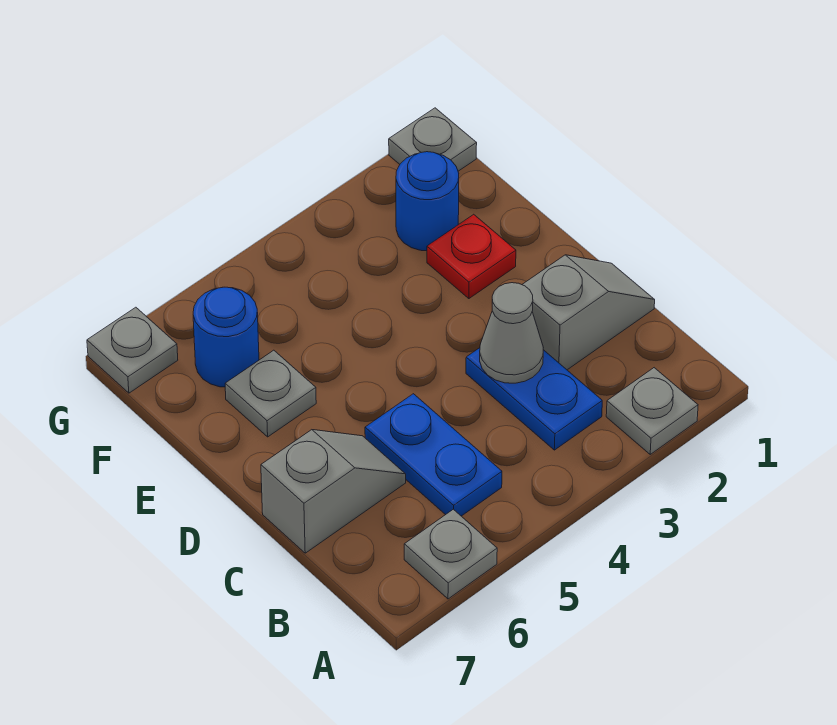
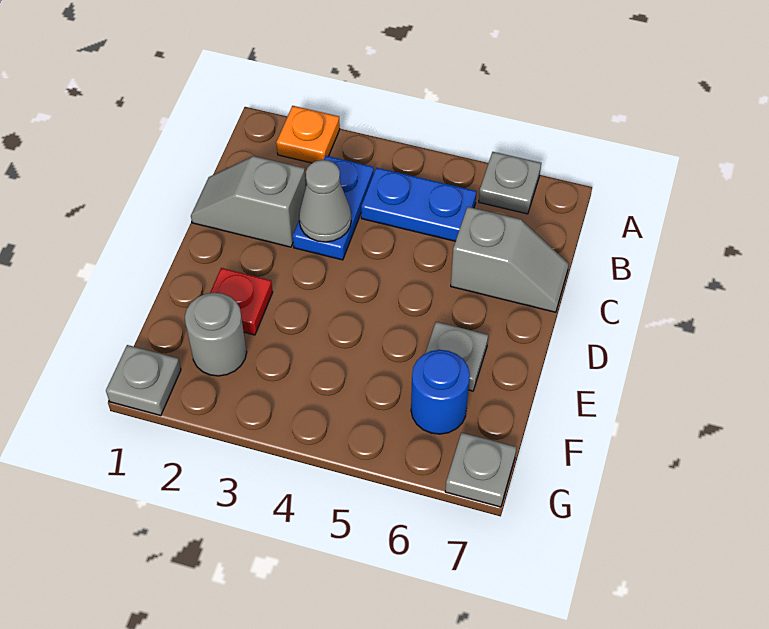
grey 1x1 plate [606,368,698,454] -> orange 1x1 plate [276,106,340,163]
blue 1x2 plate [365,394,502,516] -> blue 1x2 plate turned to [361,168,477,241]
grey 1x2 slope [261,430,406,553] -> grey 1x2 slope turned to [451,207,569,312]
blue 1x1 round brick [396,152,459,251] -> grey 1x1 round brick [185,293,247,376]

